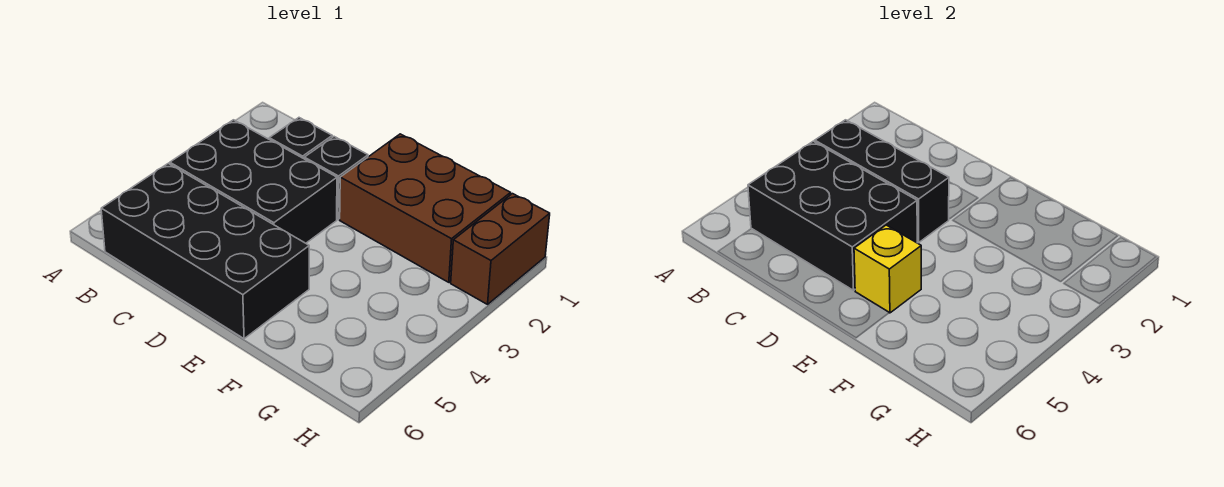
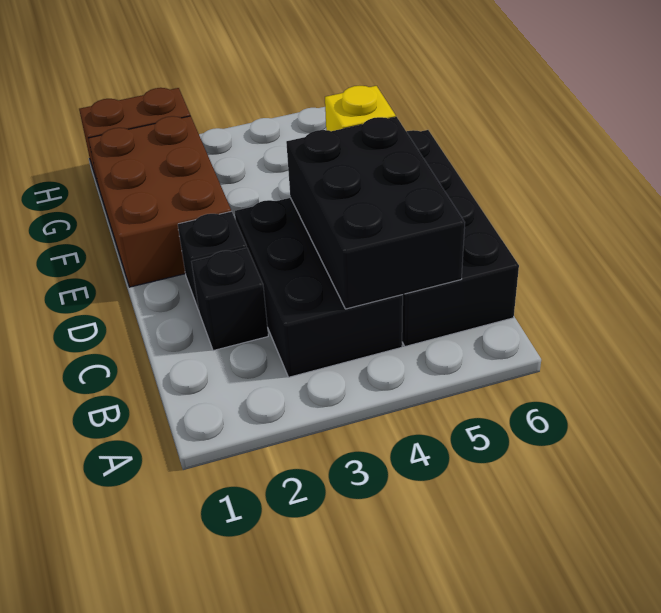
black 1x3 brick [815,120,949,243] -> none

